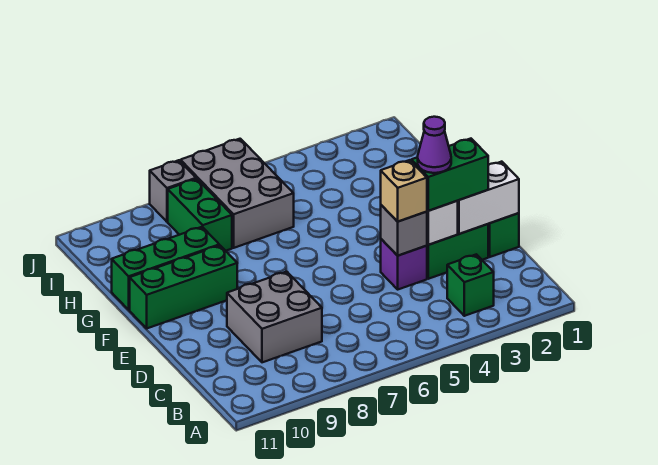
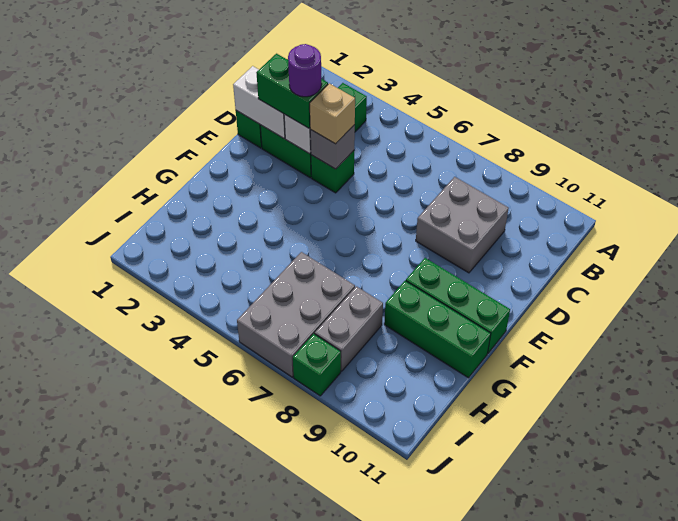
purple 1x1 cone [418,117,451,173] -> purple 1x1 round brick [288,44,322,97]
purple 1x1 brick [381,239,427,289] -> green 1x1 brick [311,151,354,193]
green 1x2 brick [168,179,232,251] -> grey 1x2 brick [315,286,383,371]
grey 1x1 brick [150,160,196,222] -> green 1x1 brick [293,334,341,396]

